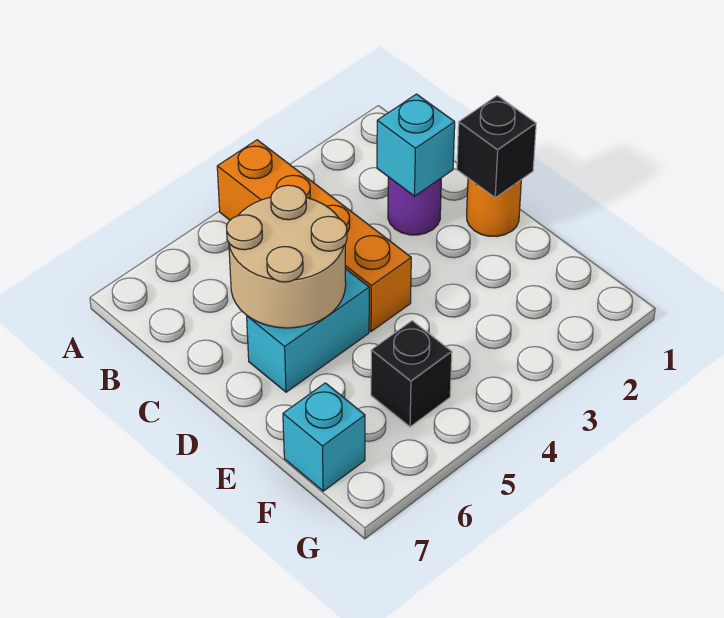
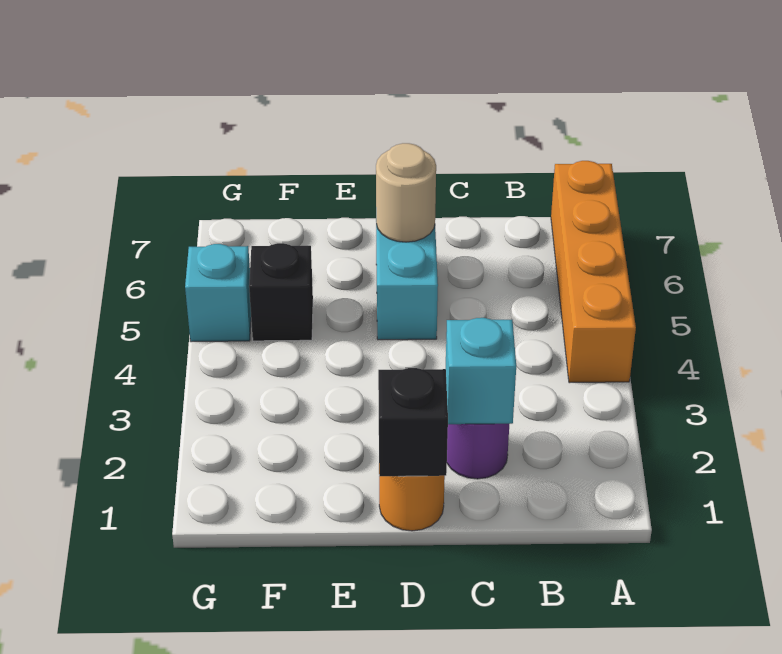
orange 1x4 brick [217,140,411,331] -> orange 1x4 brick turned to [551,161,636,383]
tan 2x2 round brick [226,185,347,328] -> tan 1x1 round brick [376,143,436,242]
cyan 1x1 brick [283,383,365,491] -> cyan 1x1 brick moved to [185,244,251,342]

